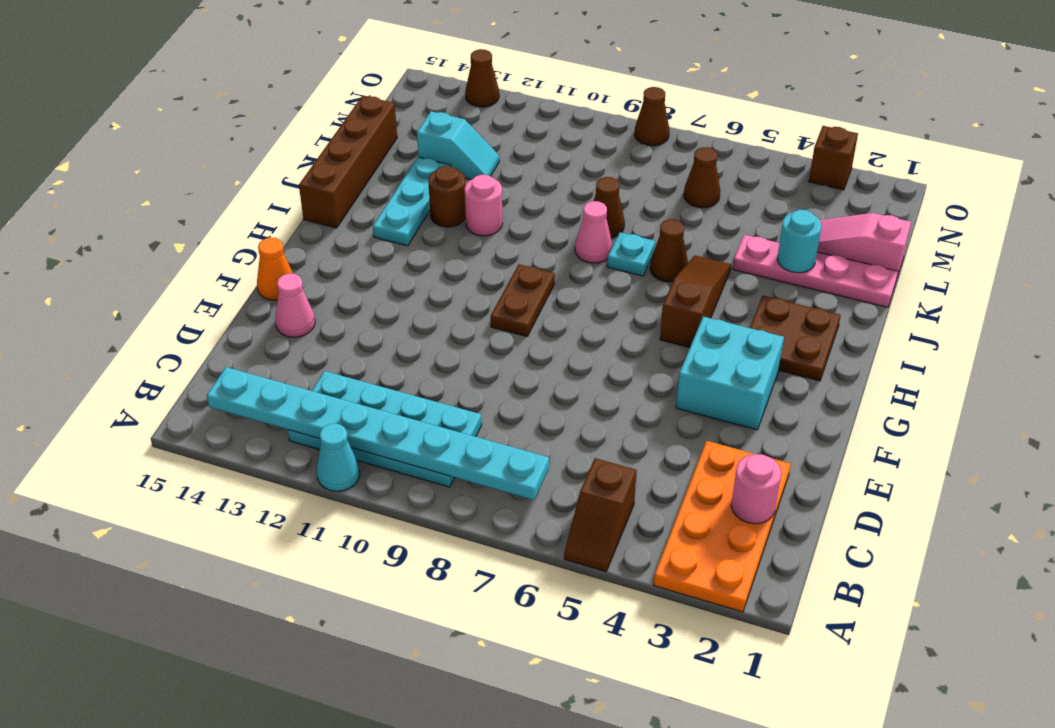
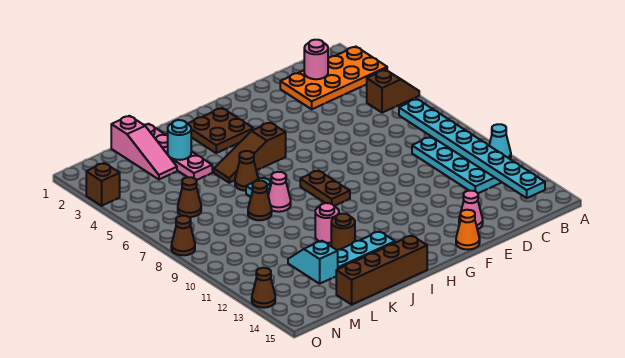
cyan 2x2 brick [676,317,784,430] -> none
brown 1x2 plate [491,264,555,336] -> brown 1x2 plate turned to [300,171,350,206]

